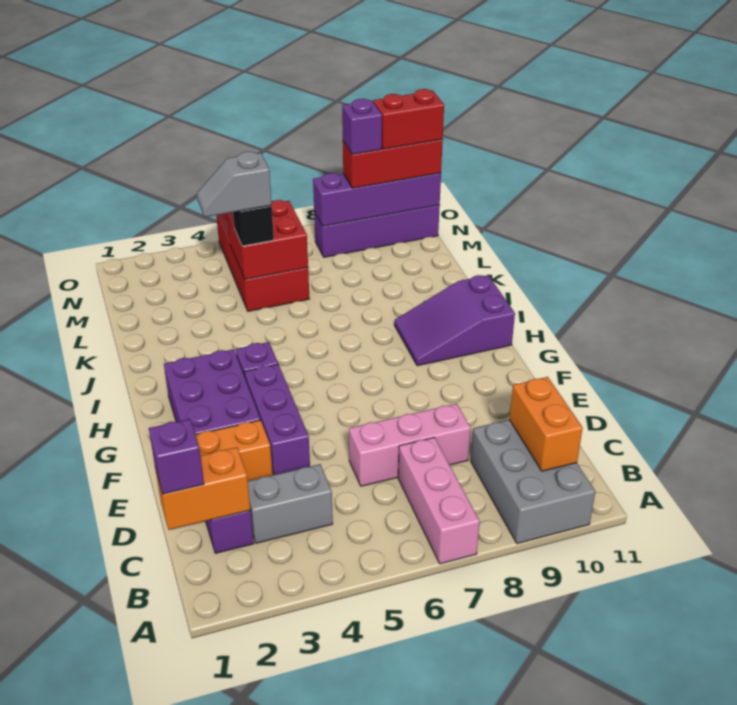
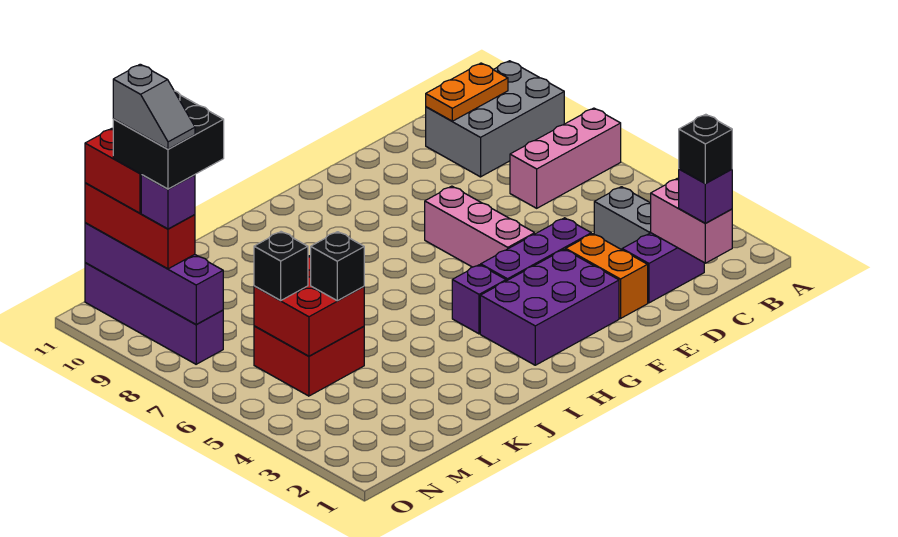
orange 1x2 brick [509,377,583,471] -> orange 1x2 plate [426,63,508,121]
orange 1x2 brick [155,447,250,530] -> pink 1x2 brick [651,178,732,263]
none -> black 1x1 brick [679,114,732,184]
pink 1x3 brick [349,404,471,486] -> pink 1x3 brick moved to [425,186,535,267]
purple 2x3 slope [394,275,515,366] -> none
grey 1x2 slope [197,152,272,217] -> grey 1x2 slope moved to [113,64,195,149]
red 2x4 brick [216,213,309,311] -> red 2x2 brick [254,326,364,396]
none -> black 1x1 brick [254,232,308,301]
none -> black 2x2 brick [113,91,224,189]

